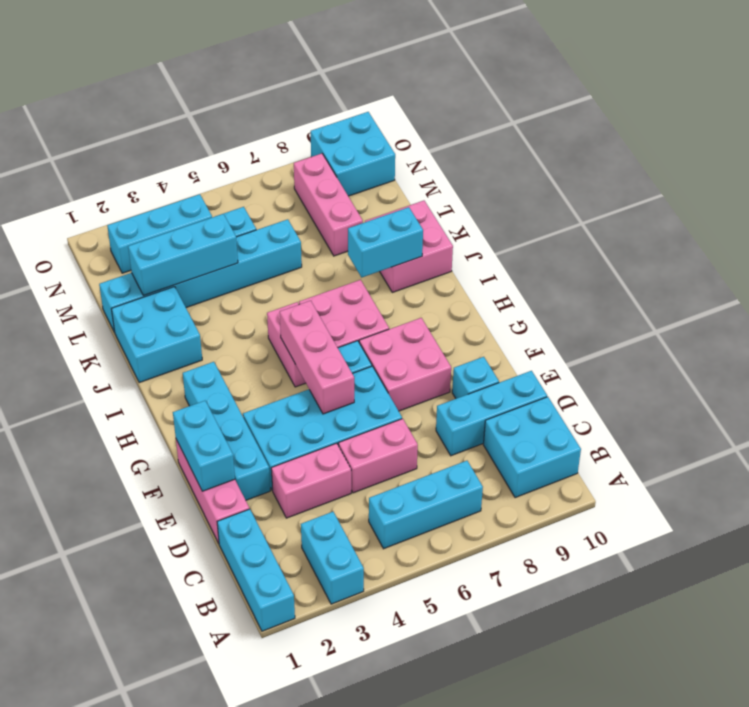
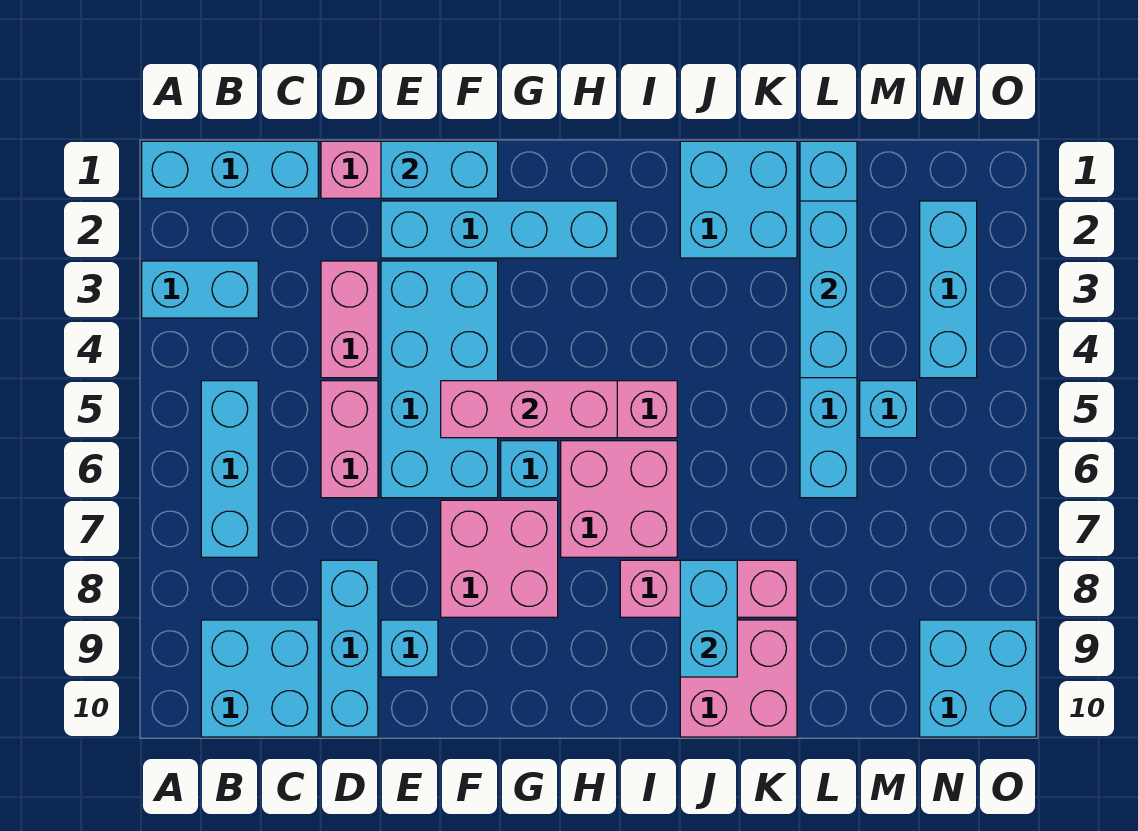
pink 1x3 brick [294,154,363,256] -> pink 1x3 brick moved to [620,560,797,617]

